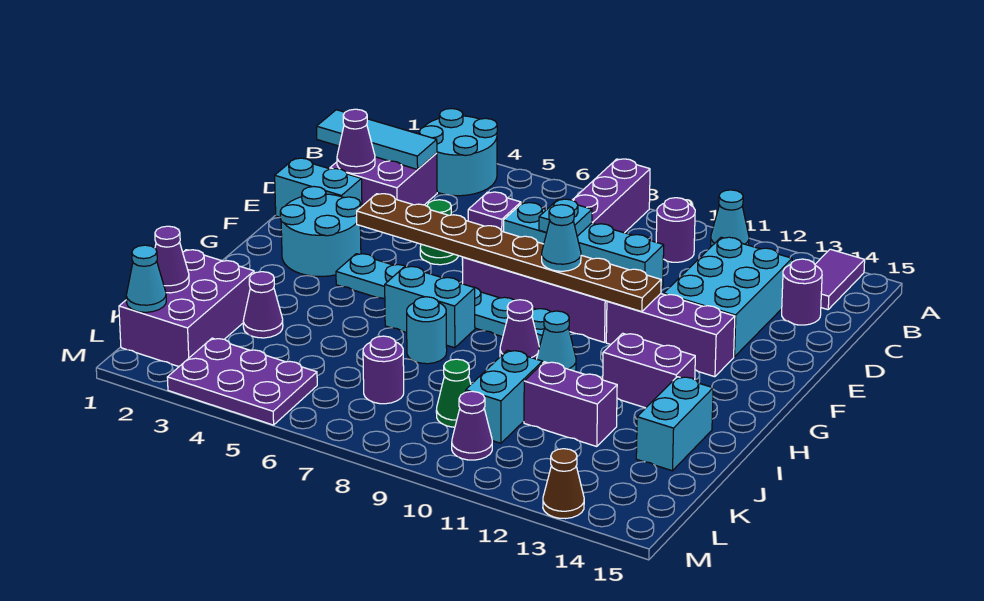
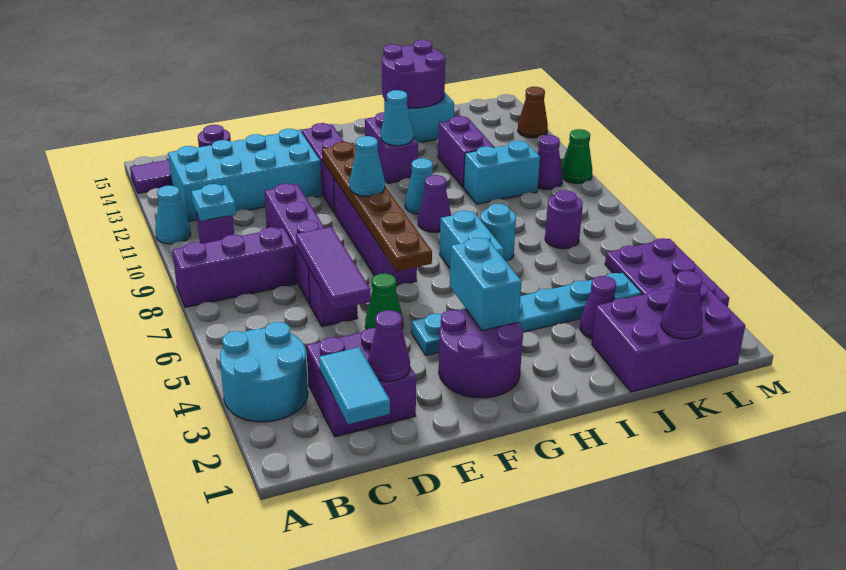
cyan 1x3 tile [317,110,437,169] -> cyan 1x2 tile [319,347,390,424]
cyan 2x3 brick [664,237,792,357] -> cyan 2x4 brick [168,129,322,221]
none -> purple 1x3 tile [296,227,371,310]
cyan 1x4 brick [504,203,664,287] -> purple 1x4 brick [264,184,324,304]
cyan 1x1 plate [539,199,592,236] -> cyan 1x1 plate moved to [191,184,236,221]
cyan 1x2 brick [275,158,362,217] -> cyan 1x2 brick moved to [450,238,522,331]
cyan 2x2 round brick [280,187,361,276] -> purple 2x2 round brick [439,309,523,398]
brown 1x8 plate [357,194,661,312] -> brown 1x6 plate [322,142,432,271]
cyan 1x6 plate [336,254,551,347] -> cyan 1x6 plate turned to [411,273,641,355]
none -> purple 2x2 round brick [382,40,445,108]
green 1x1 cone [436,359,471,427] -> green 1x1 cone moved to [561,129,592,183]
cyan 1x1 cone [126,245,166,312] -> cyan 1x1 cone moved to [381,90,413,146]

